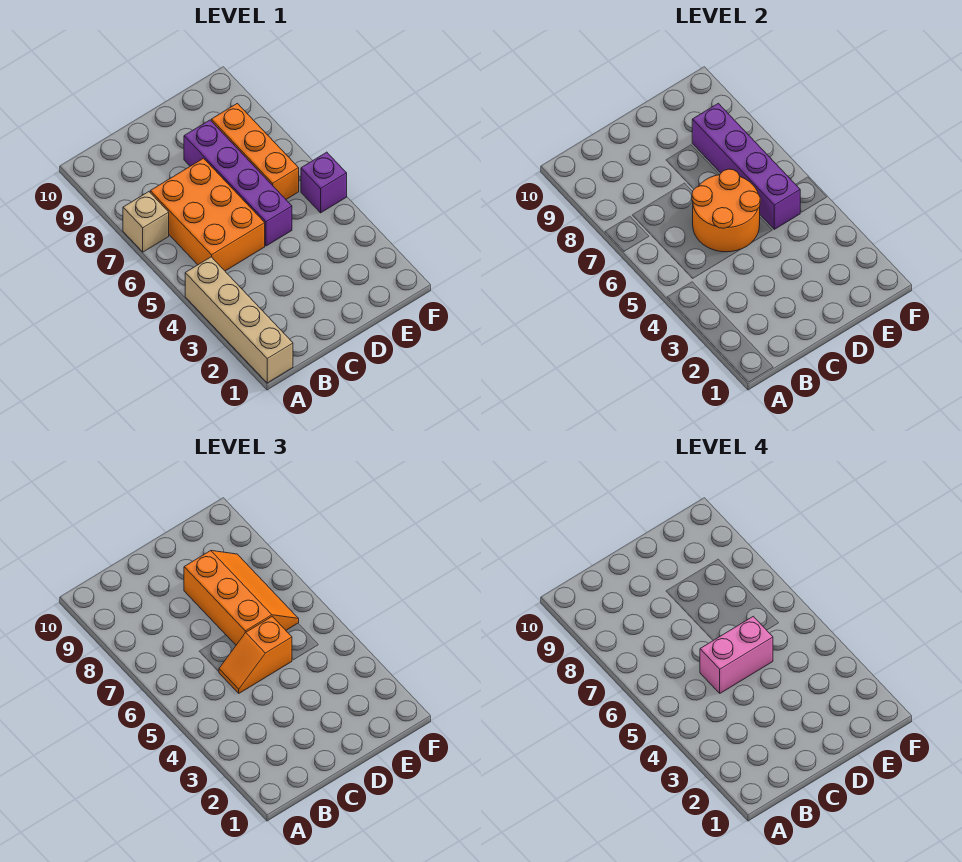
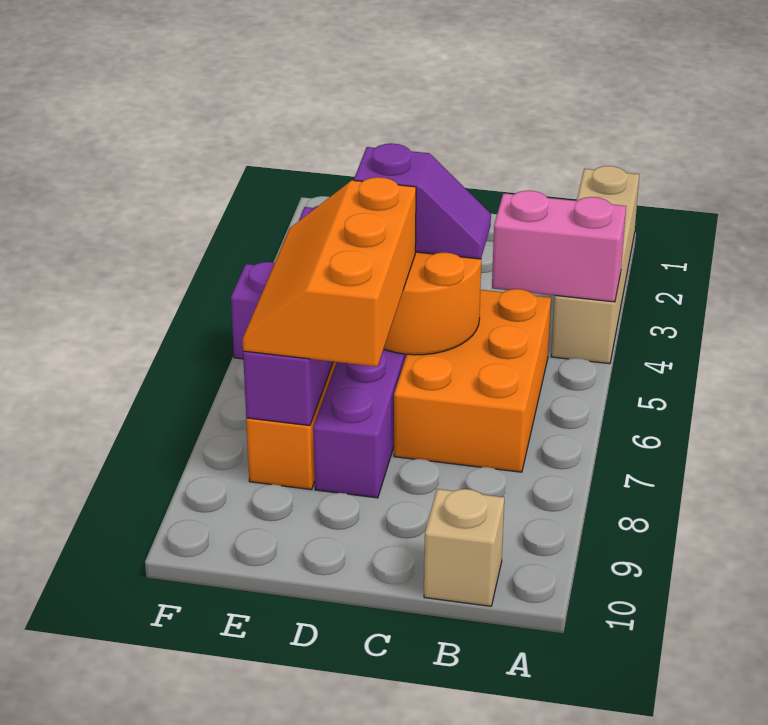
tan 1x1 brick [123,192,169,252] -> tan 1x1 brick moved to [424,489,504,606]
orange 1x2 slope [219,616,292,693] -> purple 1x2 slope [354,143,491,259]
pink 1x2 brick [700,616,773,693] -> pink 1x2 brick moved to [492,190,626,302]

